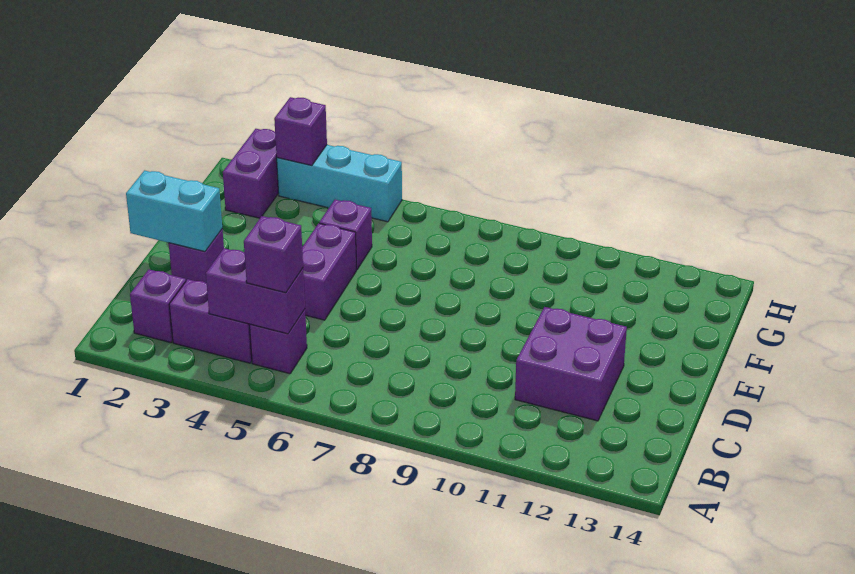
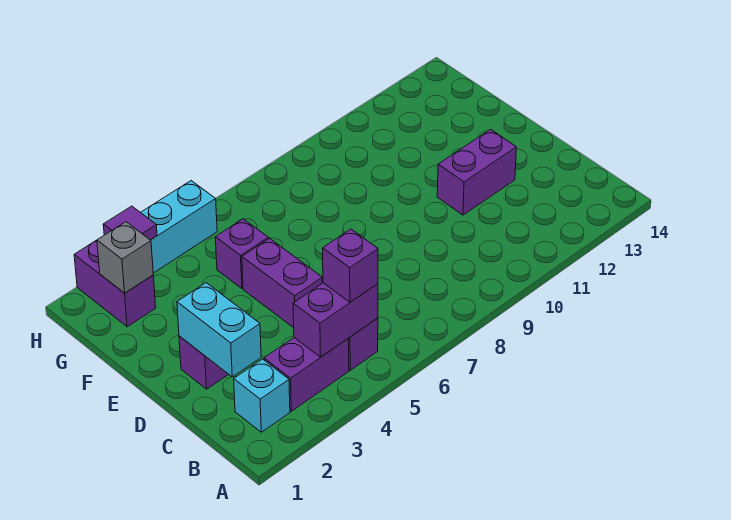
purple 1x1 brick [130,269,186,343] -> cyan 1x1 brick [234,359,290,432]
purple 2x2 brick [515,307,627,421] -> purple 1x2 brick [437,130,516,215]
cyan 1x2 brick [126,170,222,251] -> cyan 1x2 brick turned to [177,283,261,377]
none -> grey 1x1 brick [97,222,153,293]
purple 1x1 brick [274,97,327,165] -> purple 1x1 tile [103,206,157,240]

